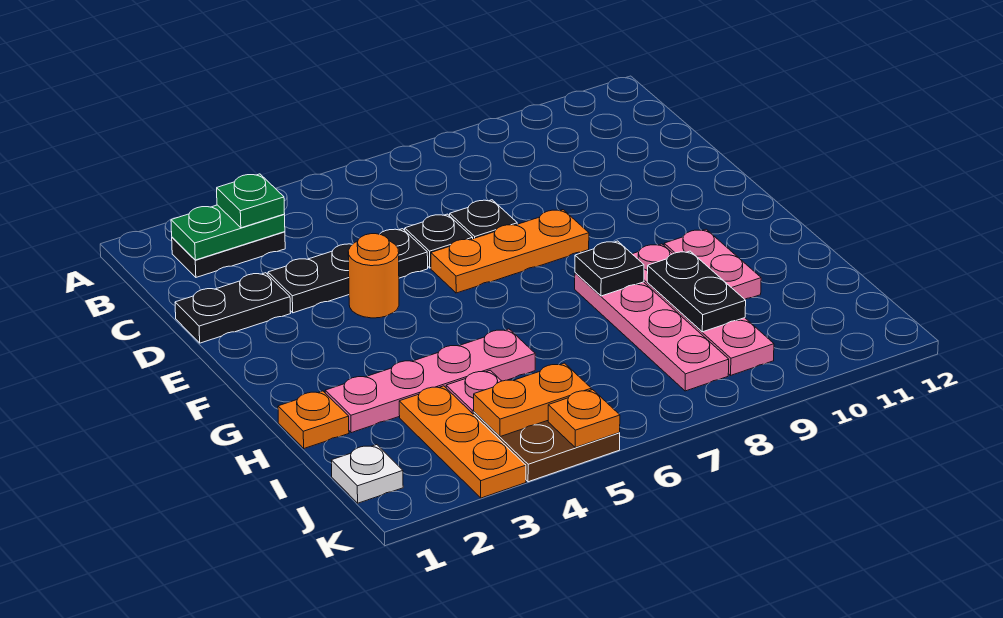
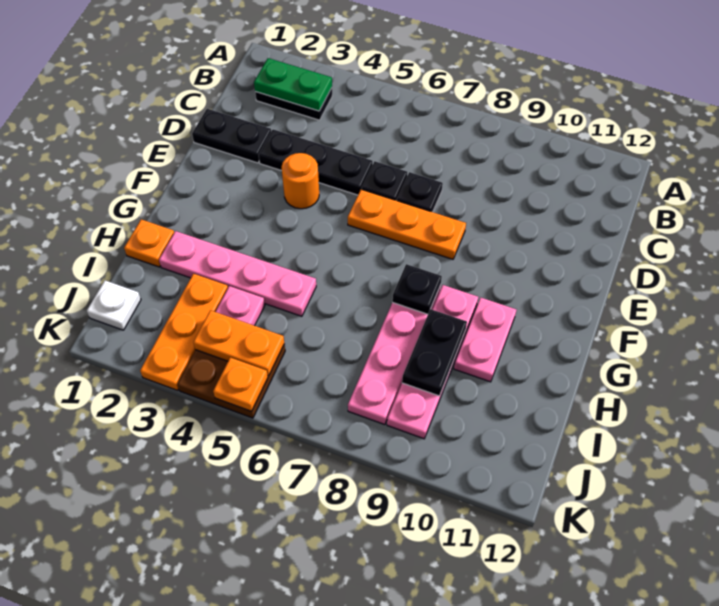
green 1x1 plate [217,174,285,228] -> none

